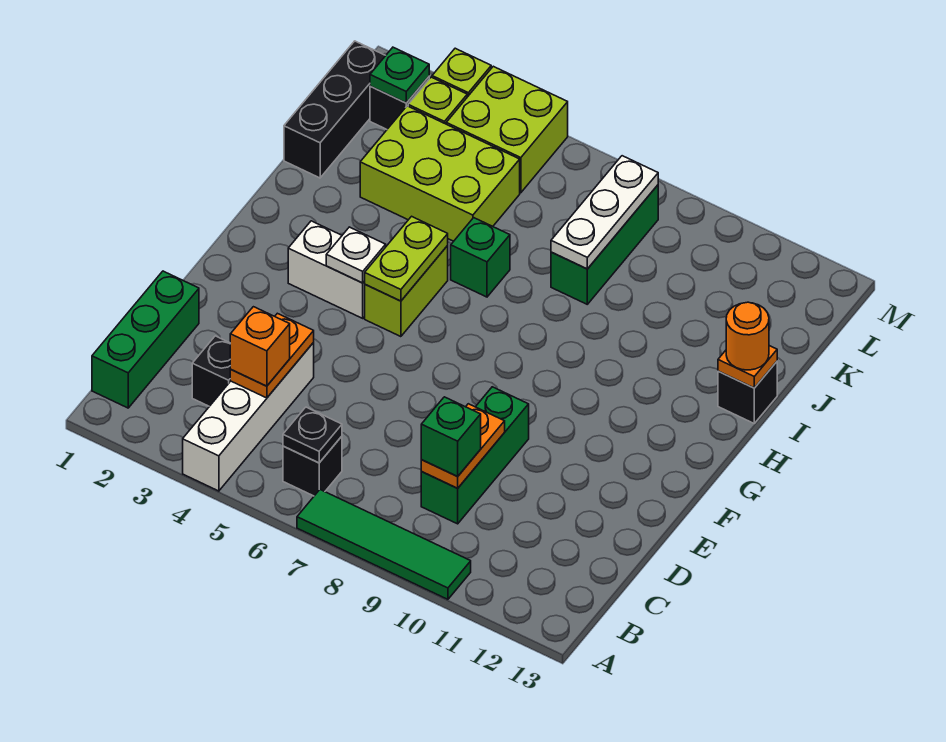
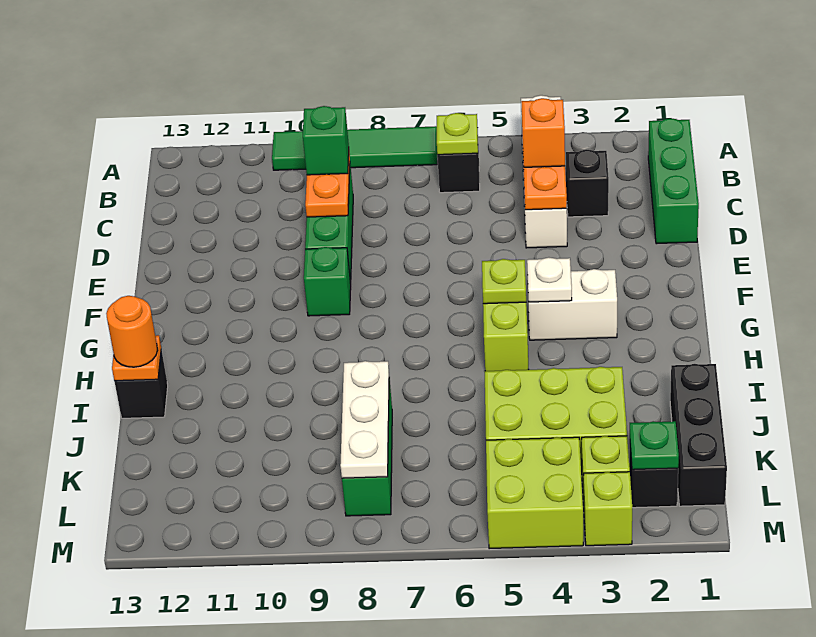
black 1x1 plate [283,407,342,463] -> lime 1x1 plate [437,113,478,155]
lime 1x2 plate [365,216,448,301] -> lime 1x1 plate [482,259,526,304]
green 1x1 brick [451,218,510,297] -> green 1x1 brick moved to [304,247,351,316]

